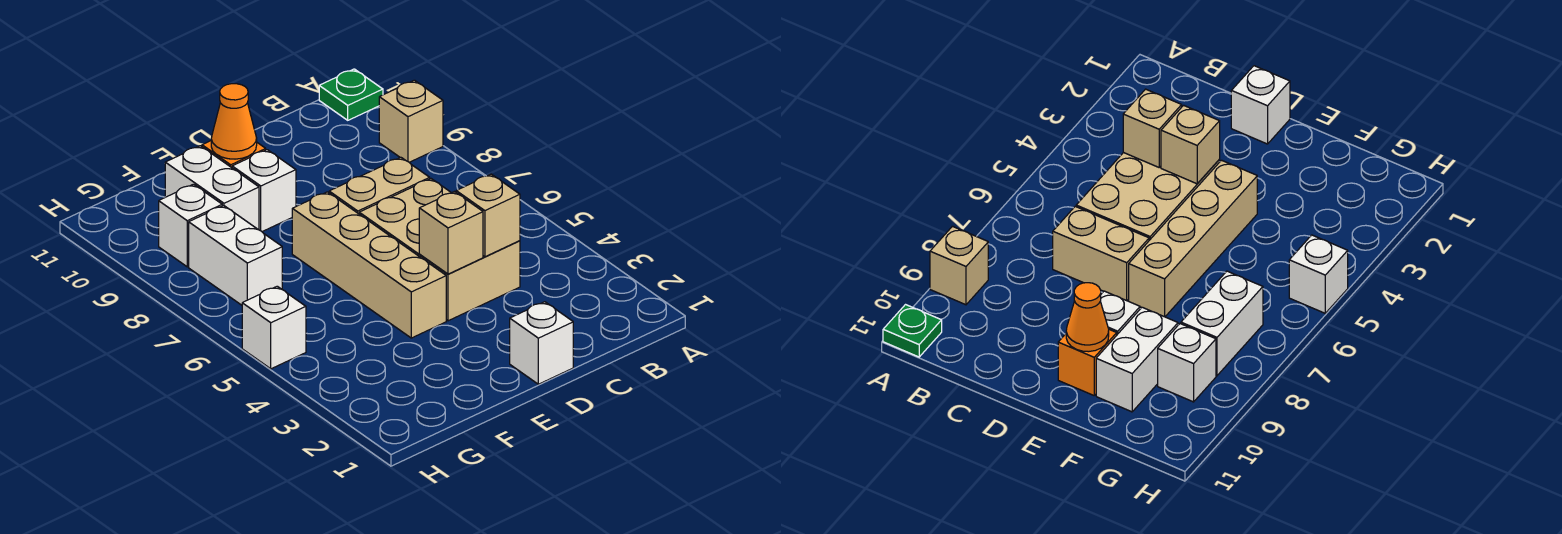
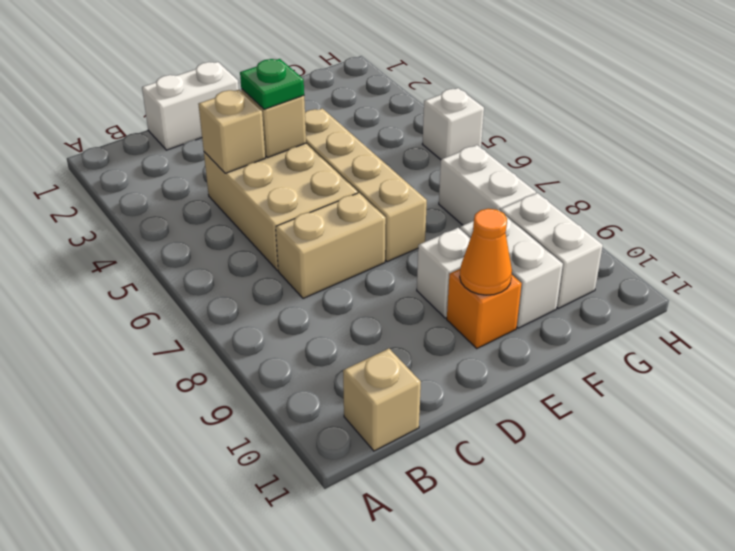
tan 1x1 brick [379,80,443,162] -> tan 1x1 brick moved to [343,348,421,451]
green 1x1 plate [319,69,383,120] -> green 1x1 plate moved to [240,59,304,109]
white 1x1 brick [510,302,573,384] -> white 1x2 brick [142,62,239,150]
white 1x1 brick [159,184,222,267] -> white 1x2 brick [500,193,603,308]

